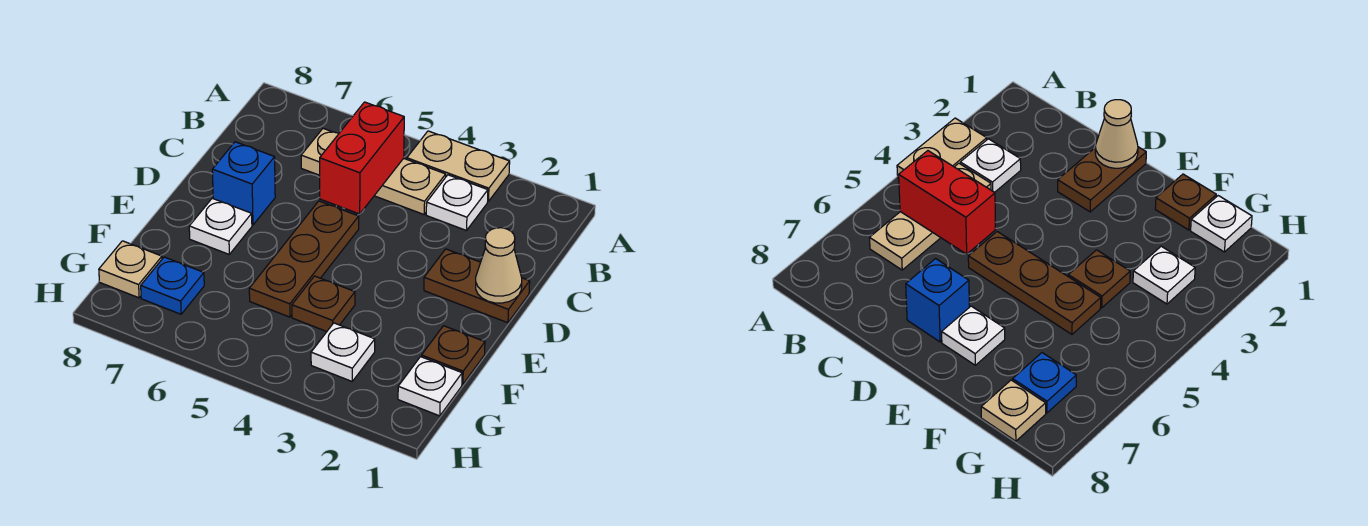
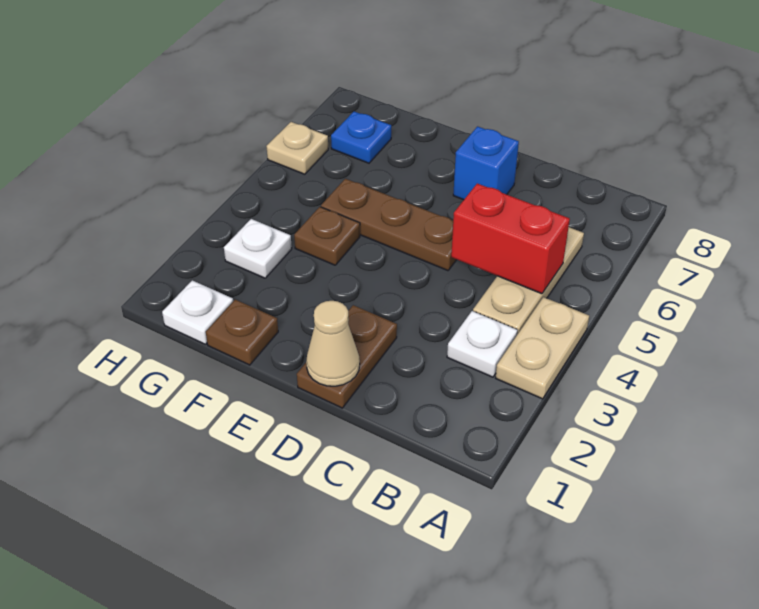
white 1x1 plate [189,198,252,254] -> none
tan 1x1 plate [99,241,162,298] -> tan 1x1 plate moved to [266,122,328,174]

